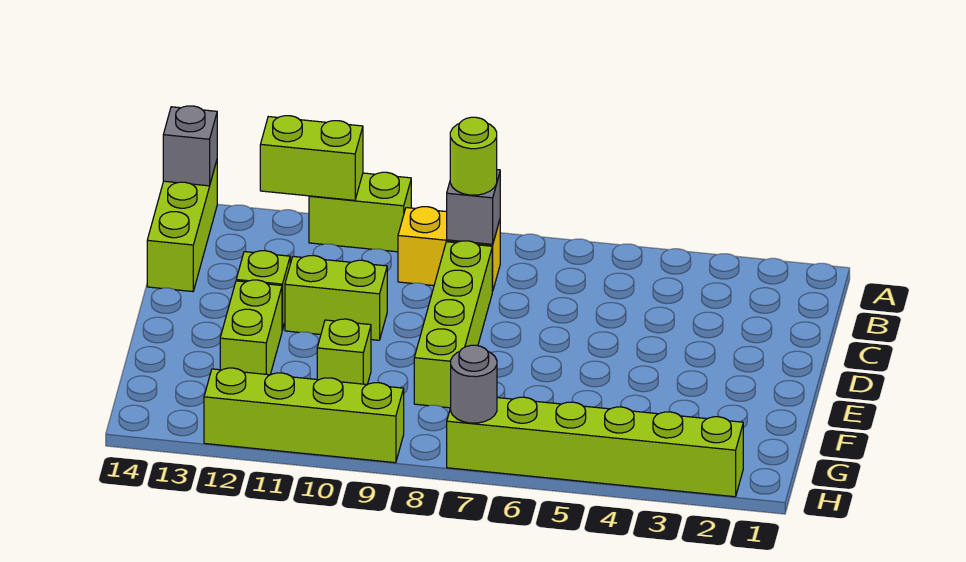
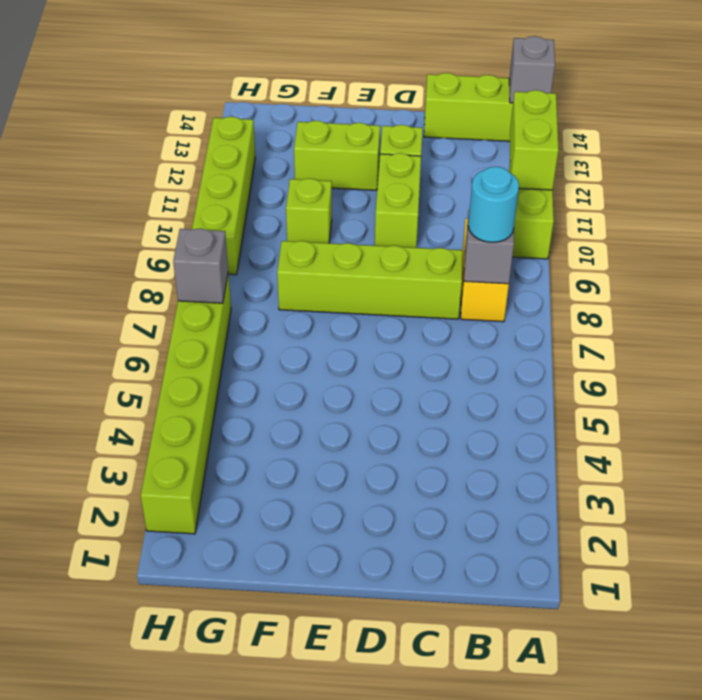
lime 1x1 round brick [450,117,497,195] -> cyan 1x1 round brick [468,167,519,242]
grey 1x1 round brick [451,345,497,423] -> grey 1x1 brick [173,228,228,303]

